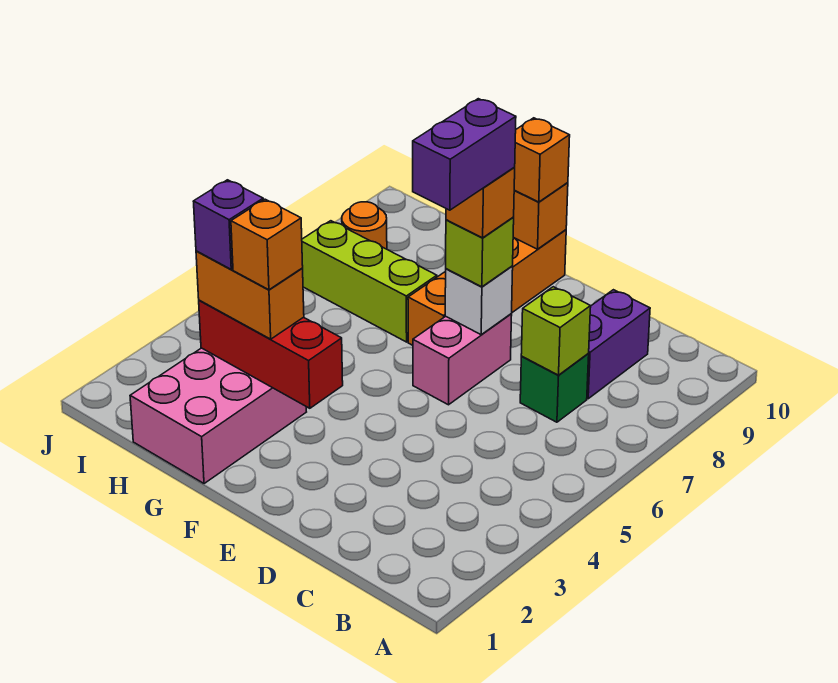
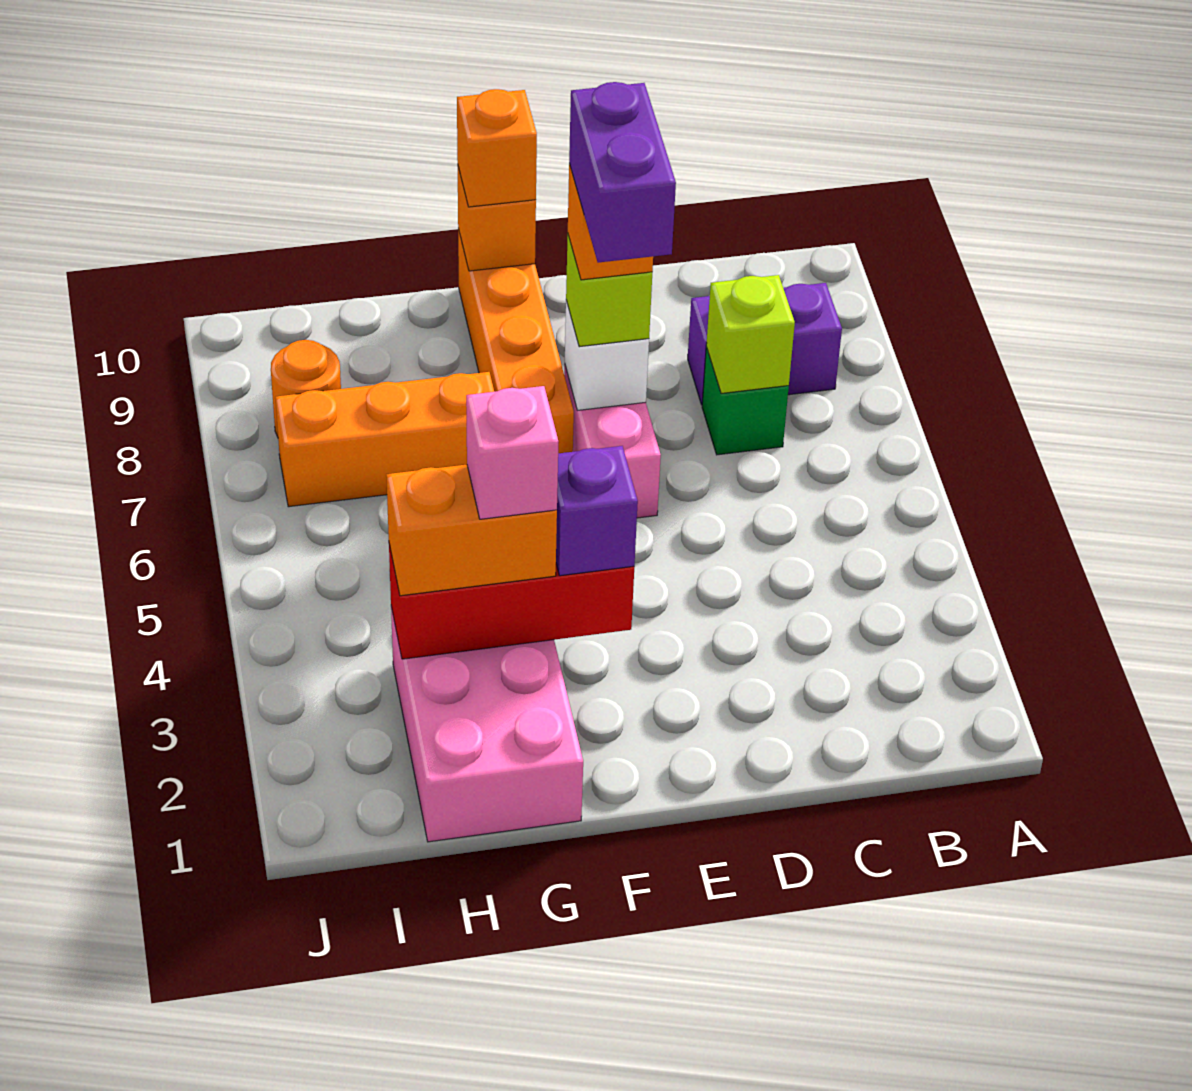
purple 1x2 brick [587,290,650,399] -> purple 1x2 brick turned to [688,283,842,405]
orange 1x1 brick [231,199,303,290] -> pink 1x1 brick [466,386,559,519]
lime 1x3 brick [302,221,437,342] -> orange 1x3 brick [275,372,494,507]
purple 1x1 brick [193,180,263,269] -> purple 1x1 brick moved to [556,446,638,576]

